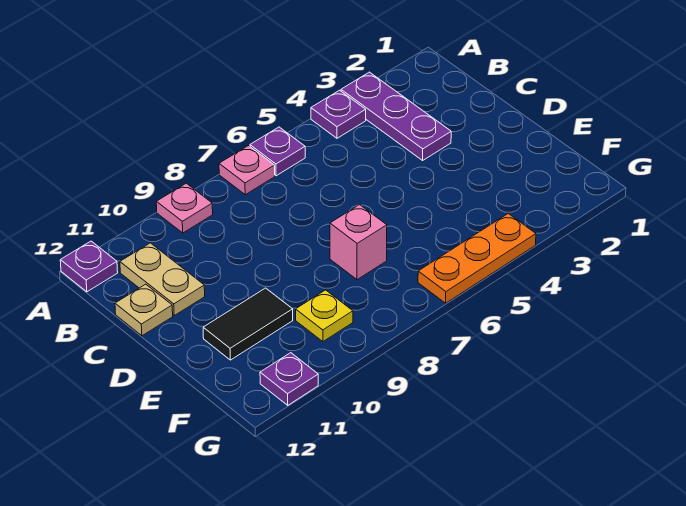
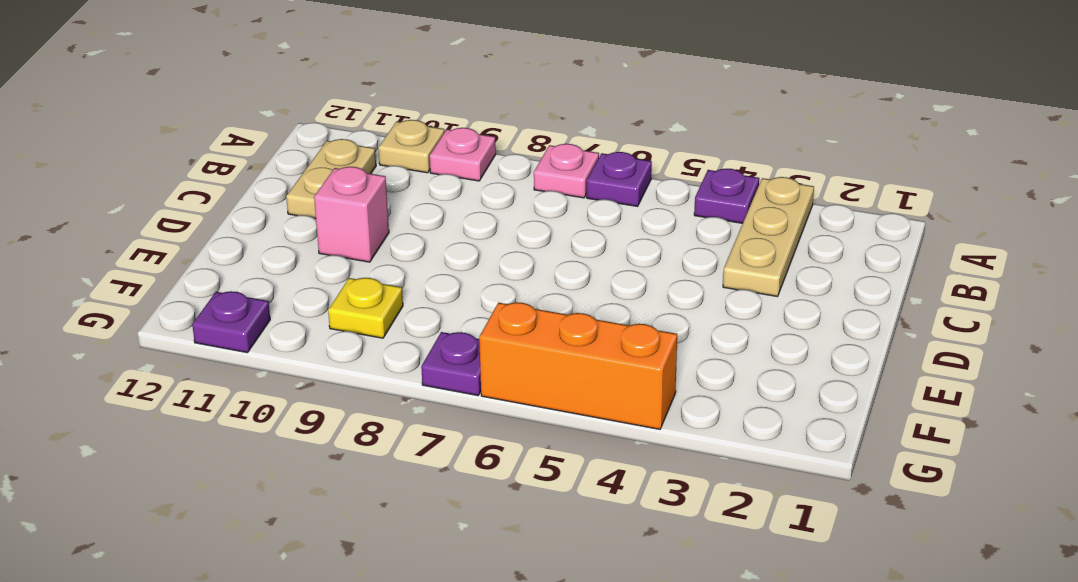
purple 1x3 plate [341,72,451,160] -> tan 1x3 plate [723,177,814,297]
purple 1x1 plate [60,241,118,292] -> purple 1x1 plate moved to [421,332,481,396]
tan 1x1 plate [115,284,173,336] -> tan 1x1 plate moved to [378,120,444,173]
pink 1x1 brick [330,205,387,280] -> pink 1x1 brick moved to [314,167,389,262]
black 1x2 tile [203,288,293,360] -> none
orange 1x3 plate [418,213,536,303] -> orange 1x3 brick [479,302,677,429]

